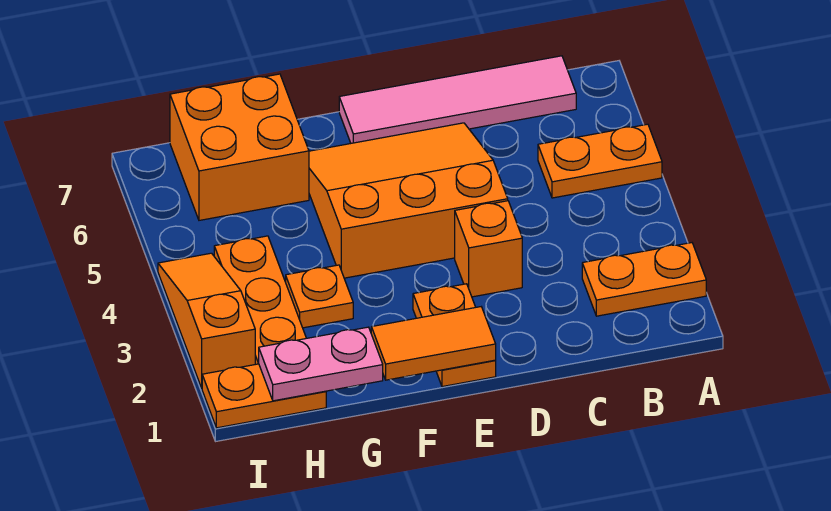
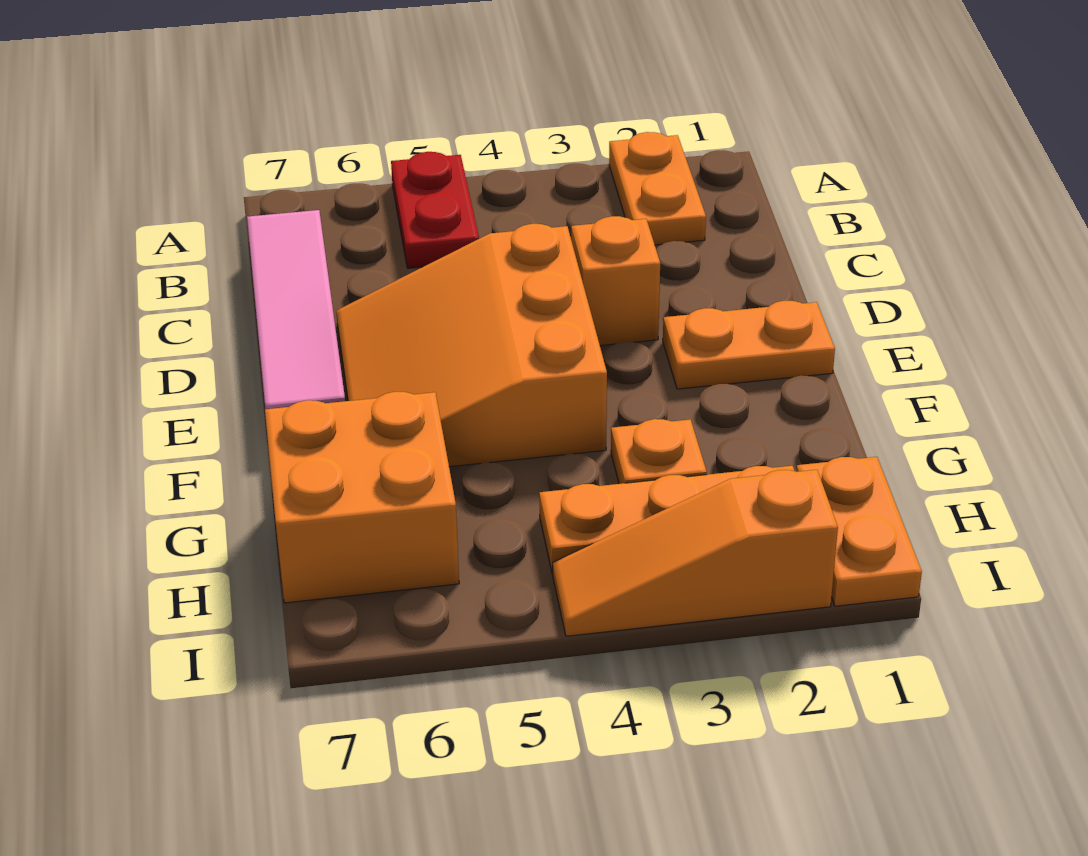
orange 1x2 plate [538,124,662,198] -> red 1x2 plate [391,152,479,268]
orange 1x2 tile [371,307,496,380] -> none
pink 1x2 plate [259,327,383,401] -> none

